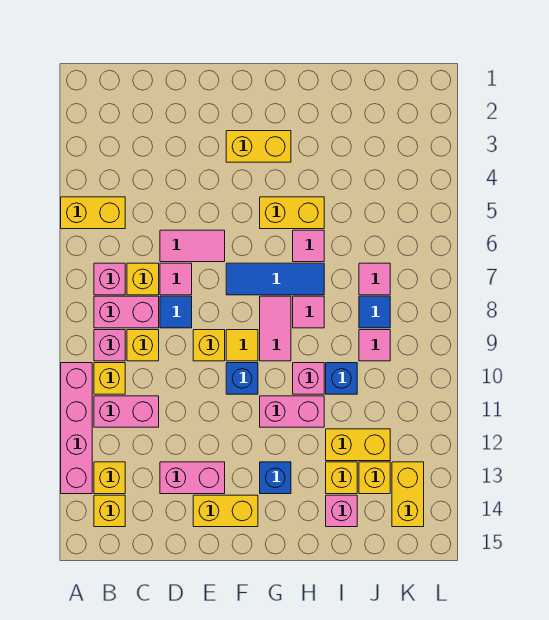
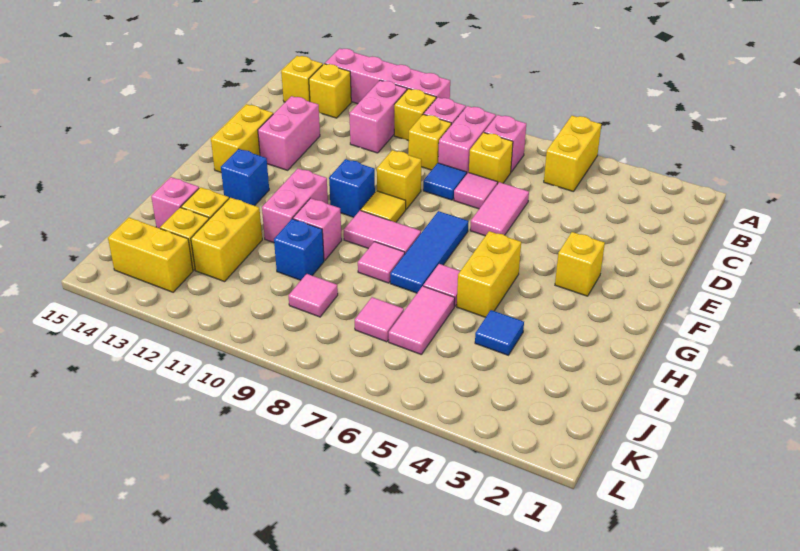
yellow 1x2 brick [226,131,291,162] -> yellow 1x1 brick [555,232,605,296]
none -> pink 1x2 tile [389,286,455,354]
blue 1x1 tile [359,296,390,328] -> blue 1x1 tile moved to [475,310,524,355]

